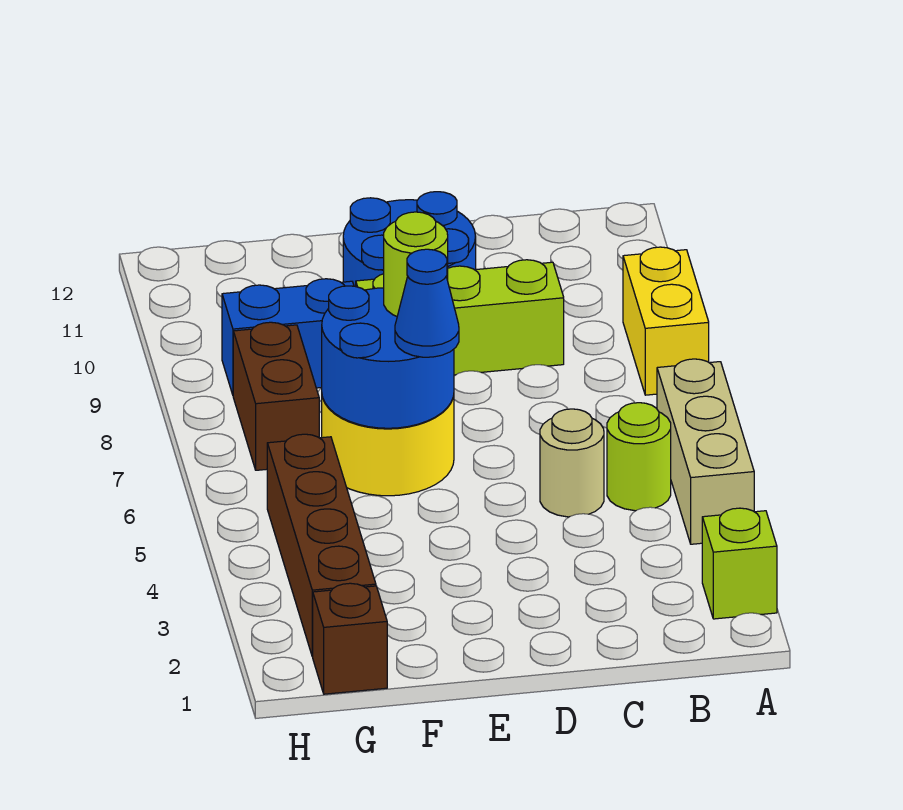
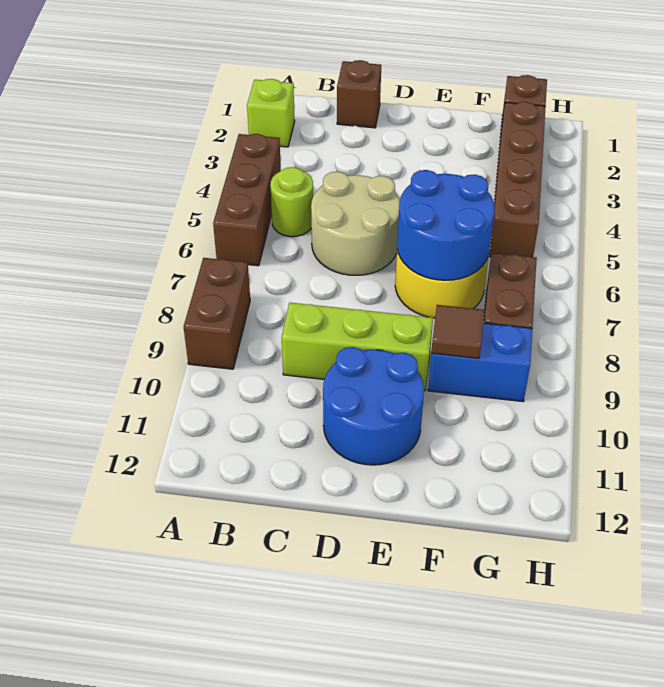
tan 1x3 brick [657,359,754,544] -> brown 1x3 brick [213,134,281,266]
yellow 1x2 brick [623,247,709,395] -> brown 1x2 brick [184,258,250,369]
none -> brown 1x1 brick [337,60,381,128]
tan 1x1 round brick [540,409,604,517] -> tan 2x2 round brick [311,172,400,275]
blue 1x1 cone [395,249,459,357] -> none
lime 1x1 round brick [384,212,448,316] -> none
none -> brown 1x1 tile [431,305,484,358]

